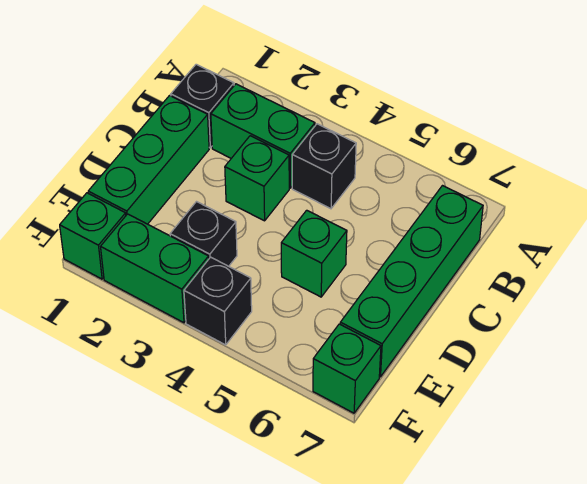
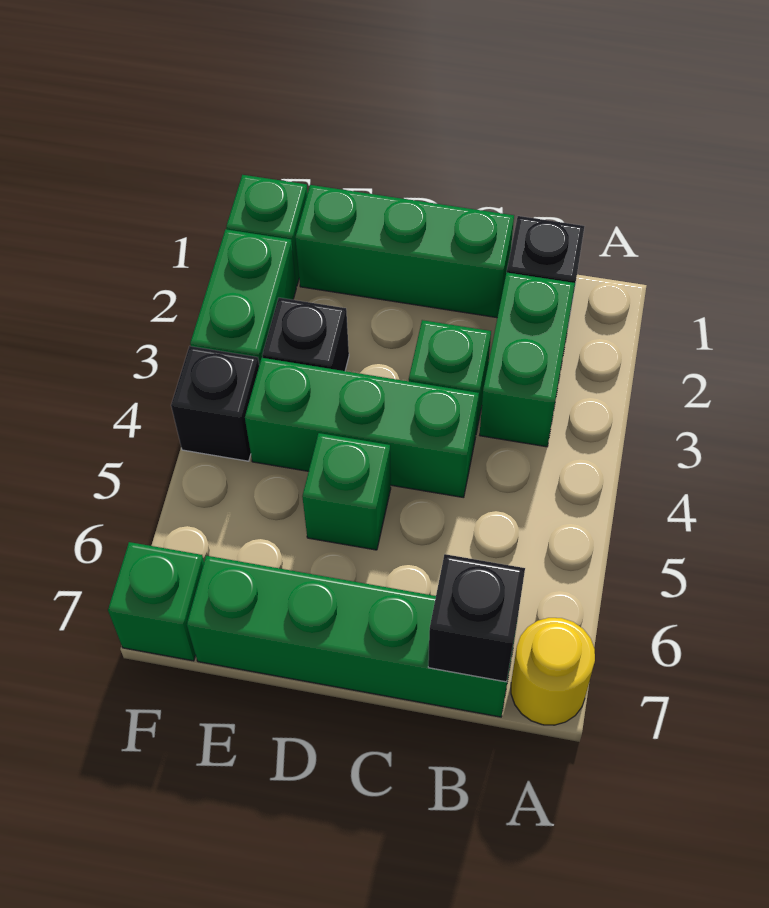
none -> yellow 1x1 round brick [511,618,595,725]
black 1x1 brick [292,124,356,209] -> black 1x1 brick moved to [428,554,525,682]
none -> green 1x3 brick [245,358,479,498]

